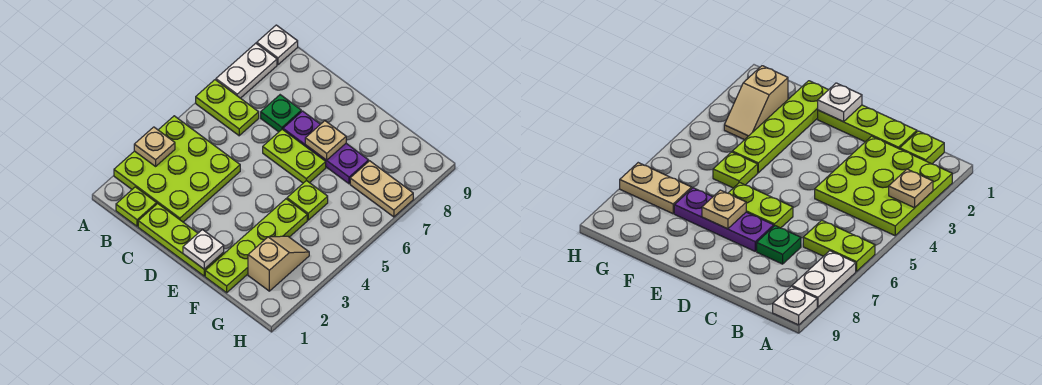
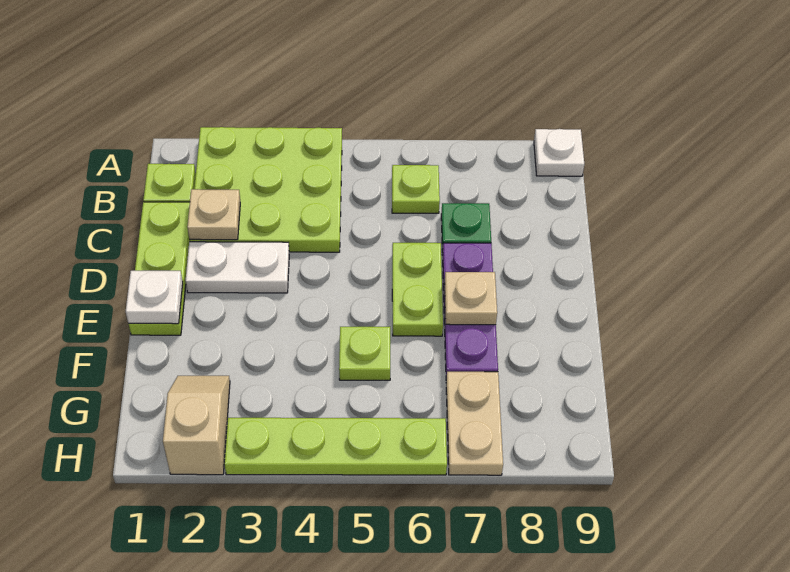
tan 1x1 plate [134,127,175,166] -> tan 1x1 plate moved to [187,189,240,240]
lime 1x2 plate [196,80,259,136] -> lime 1x1 plate [392,165,440,213]
white 1x2 plate [216,43,277,98] -> white 1x2 plate moved to [186,242,289,293]
lime 1x4 plate [205,199,307,293] -> lime 1x4 plate moved to [224,418,447,475]
tan 1x2 slope [248,236,309,291] -> tan 1x2 slope turned to [163,376,230,475]

